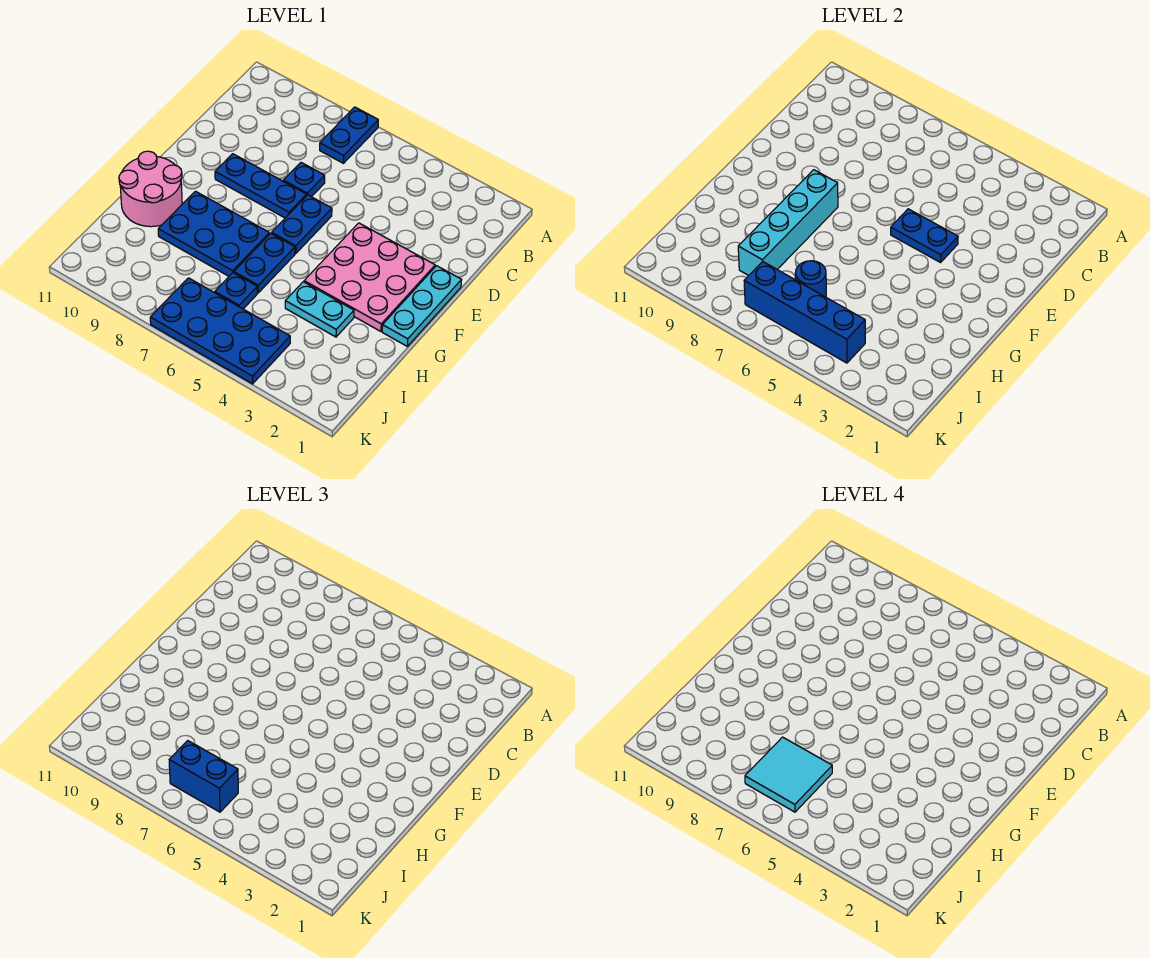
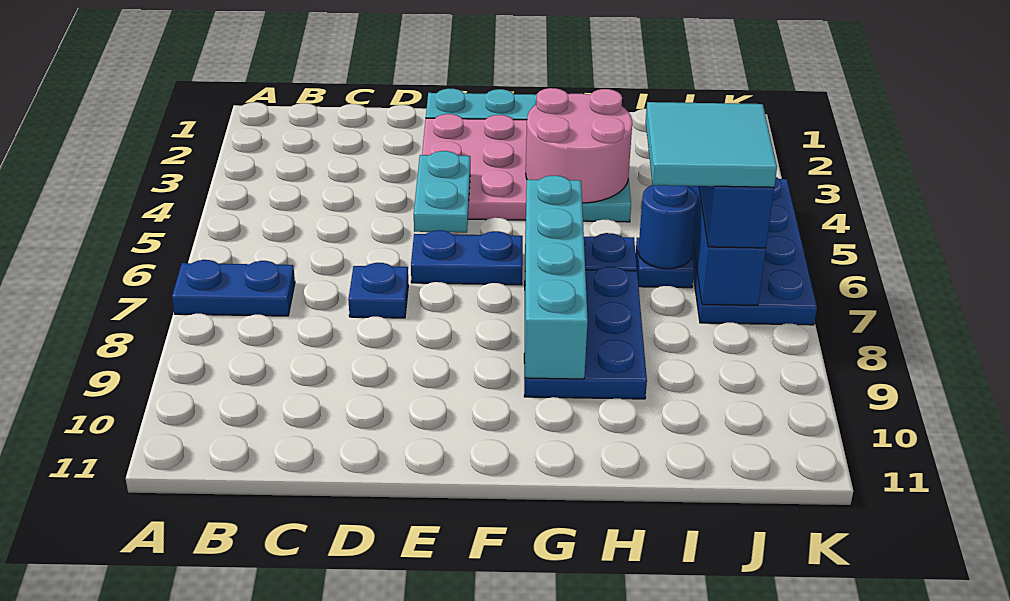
blue 1x2 plate [891,209,958,262] -> cyan 1x2 plate [414,151,470,233]
blue 1x3 plate [215,154,307,218] -> none
cyan 1x4 brick [738,170,838,276] -> cyan 1x4 brick turned to [525,175,588,379]
pink 2x2 round brick [119,151,182,227] -> pink 2x2 round brick moved to [526,88,632,203]

